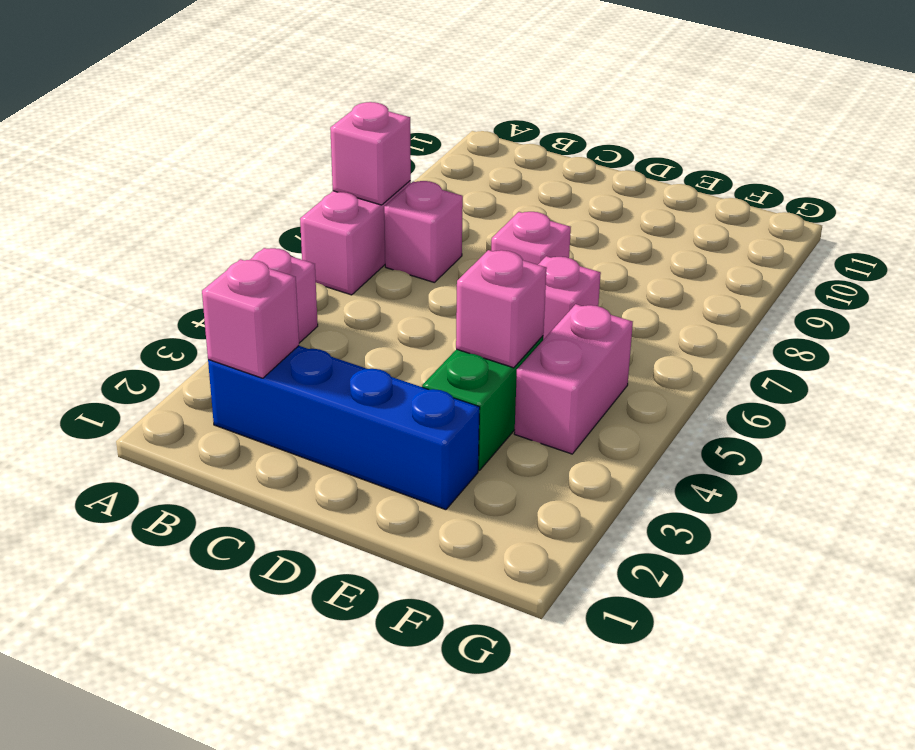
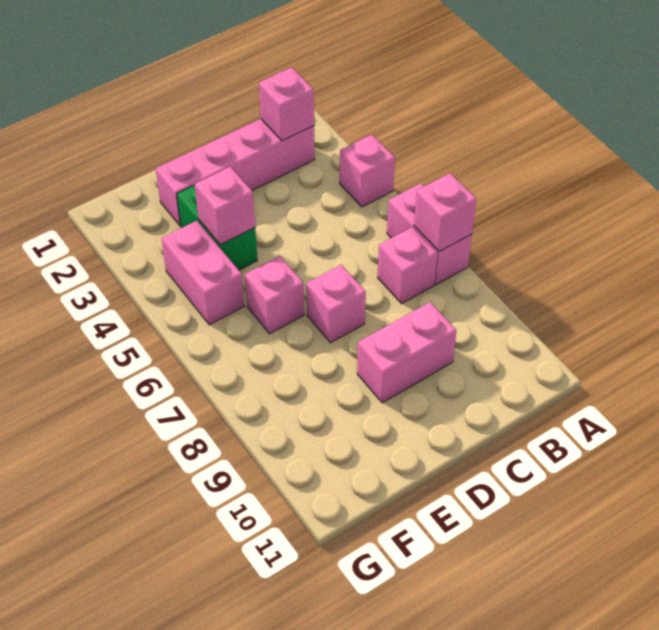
blue 1x4 brick [208,346,480,510] -> pink 1x4 brick [156,119,315,226]
none -> pink 1x2 brick [357,302,457,403]

